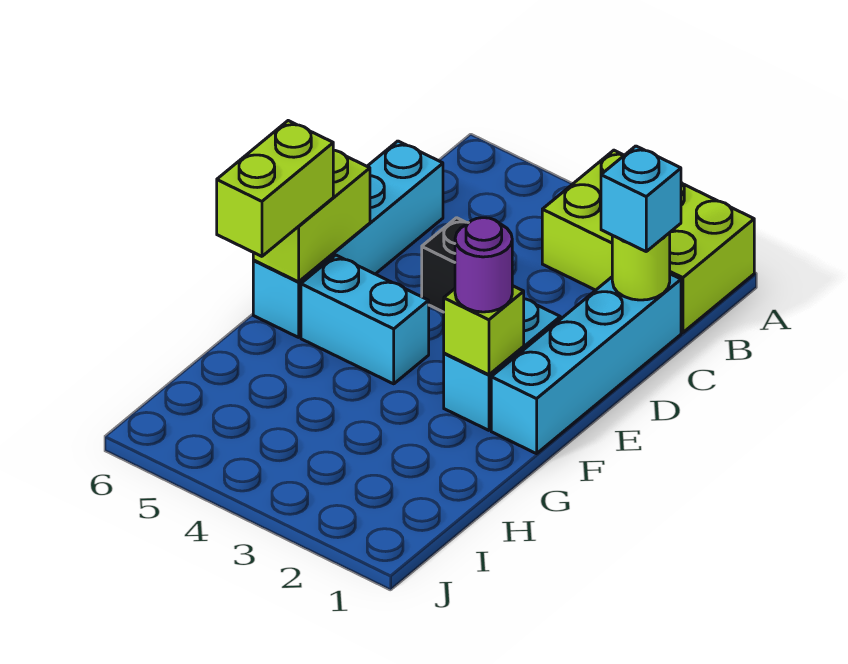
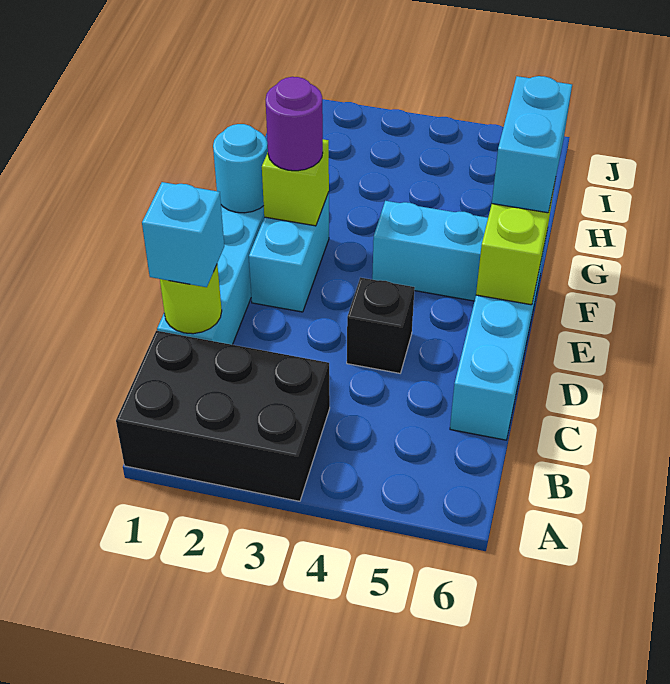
lime 2x3 brick [542,150,754,333] -> black 2x3 brick [116,331,330,501]
none -> cyan 1x1 round brick [213,124,268,213]
lime 1x2 brick [217,121,333,256] -> cyan 1x2 brick [492,76,572,213]

